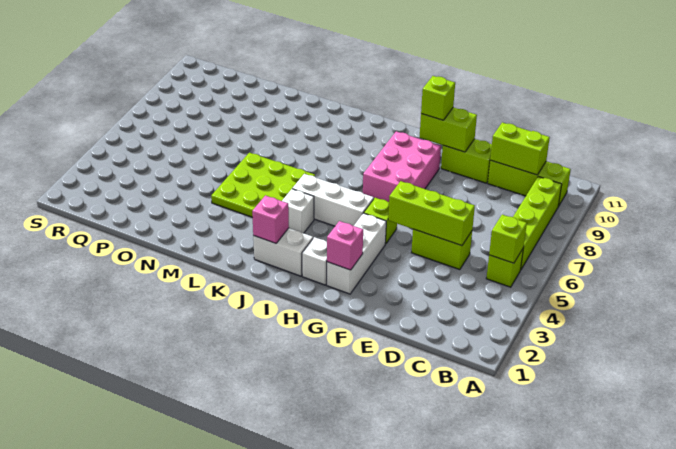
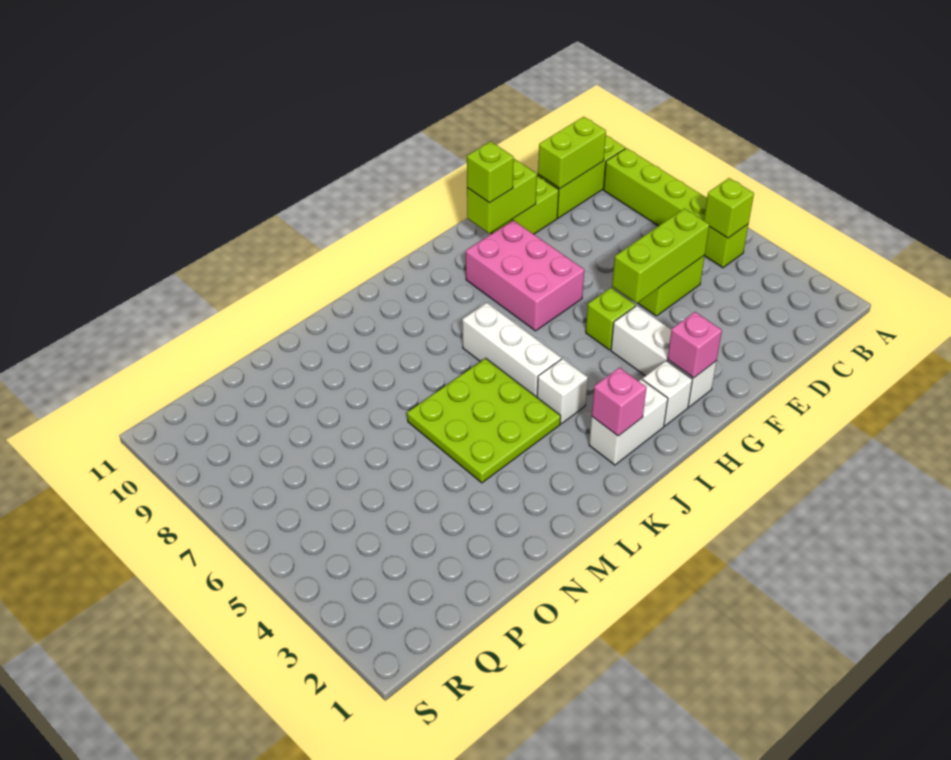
white 1x3 brick [292,174,374,226] -> white 1x3 brick turned to [462,303,561,397]

